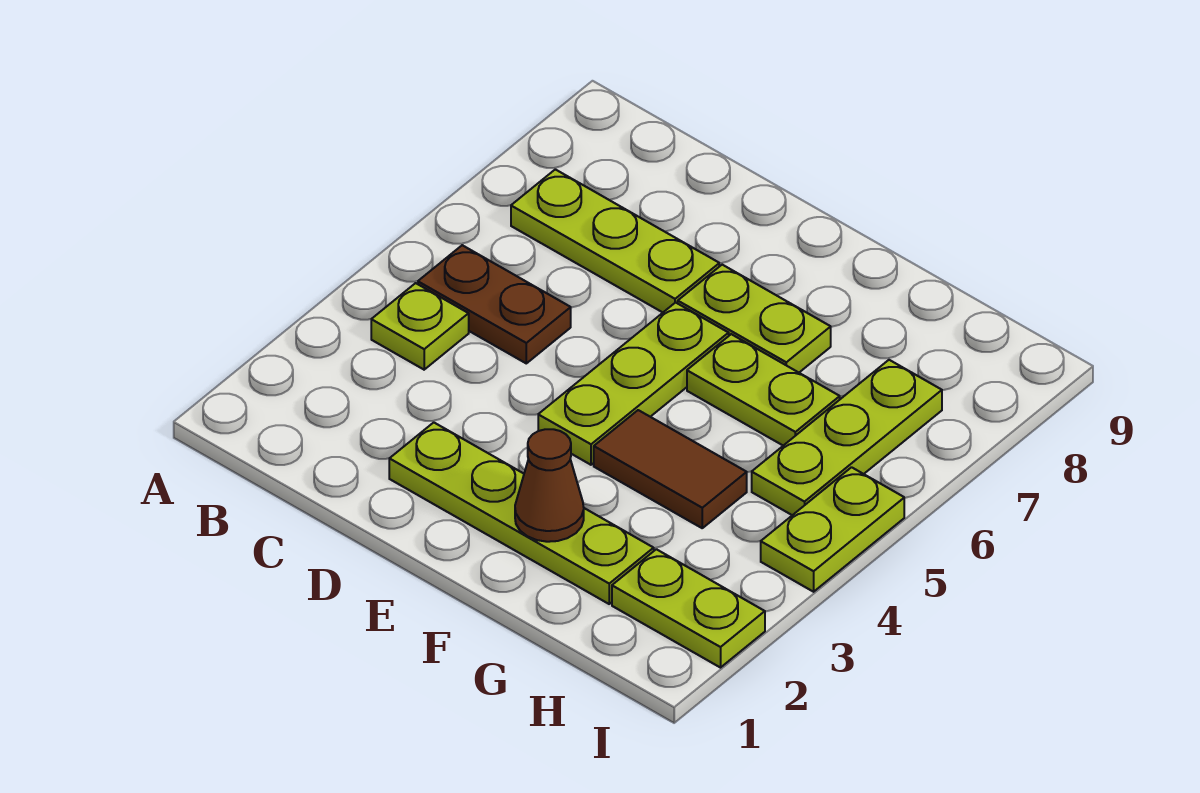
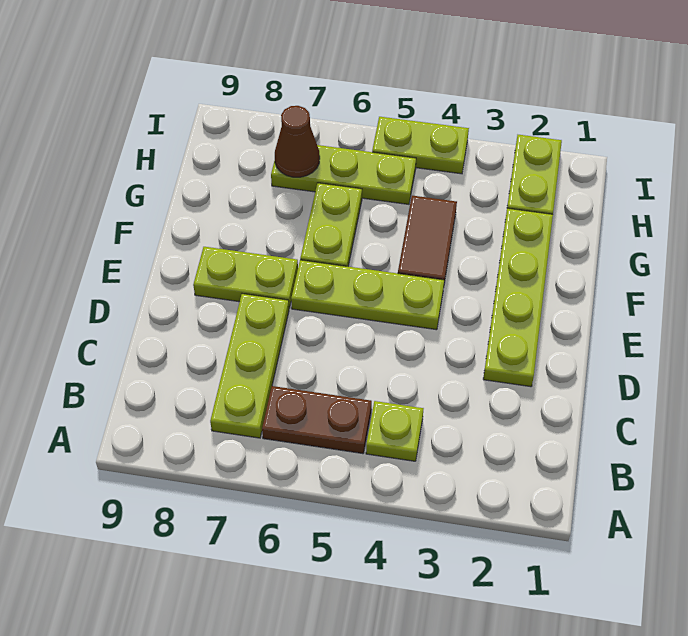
brown 1x2 plate [418,245,571,363] -> brown 1x2 plate turned to [262,386,372,454]
lime 1x2 plate [678,265,831,372] -> lime 1x2 plate turned to [193,247,298,308]
brown 1x1 cone [515,429,584,542] -> brown 1x1 cone moved to [275,106,320,177]

